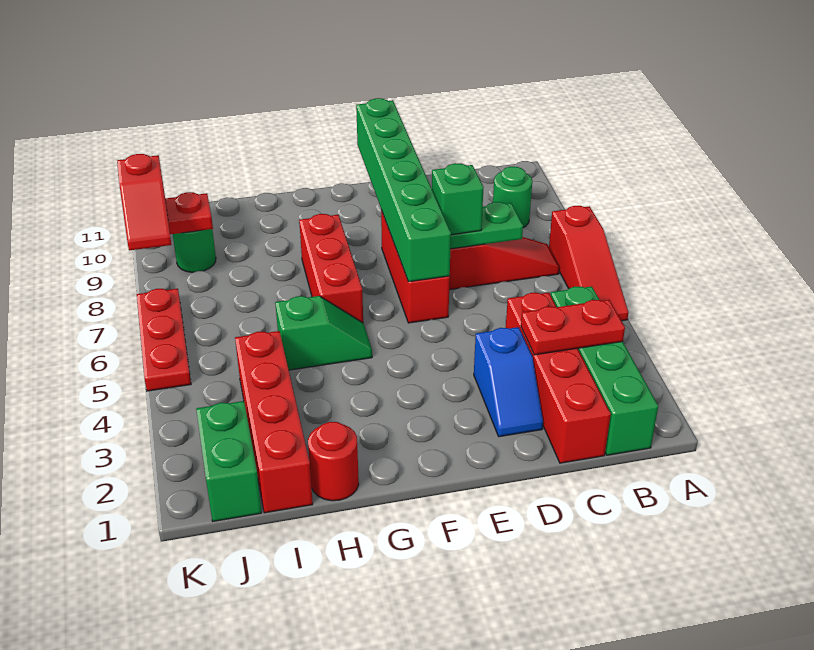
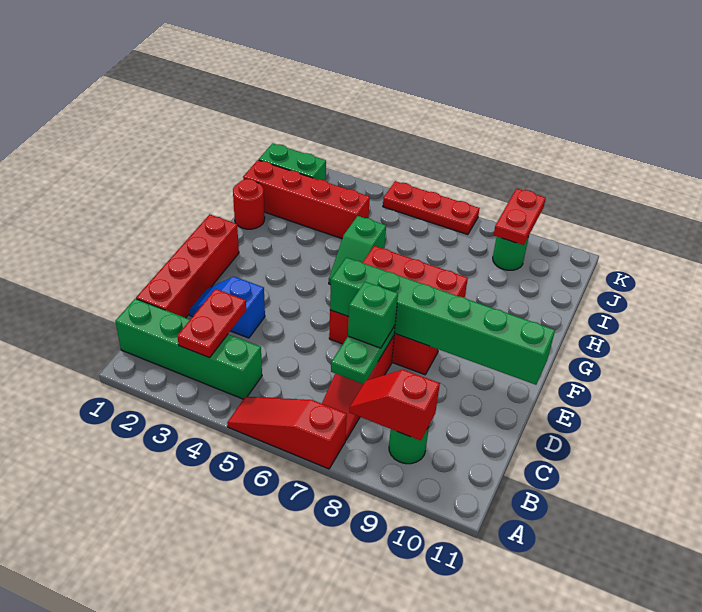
red 1x4 brick [506,293,611,463] -> red 1x4 brick turned to [136,214,239,318]
red 1x2 slope [117,154,171,250] -> red 1x2 slope moved to [349,369,440,441]

